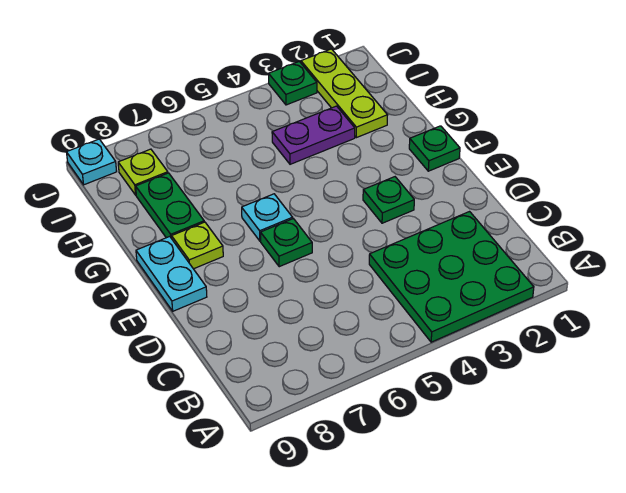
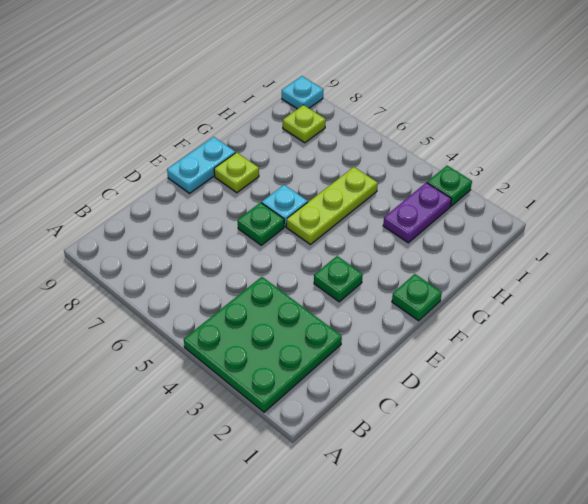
green 1x2 plate [136,173,204,239] -> none
lime 1x3 plate [301,49,388,138] -> lime 1x3 plate moved to [286,167,378,244]
purple 1x2 plate [272,106,355,164] -> purple 1x2 plate turned to [383,183,451,243]

